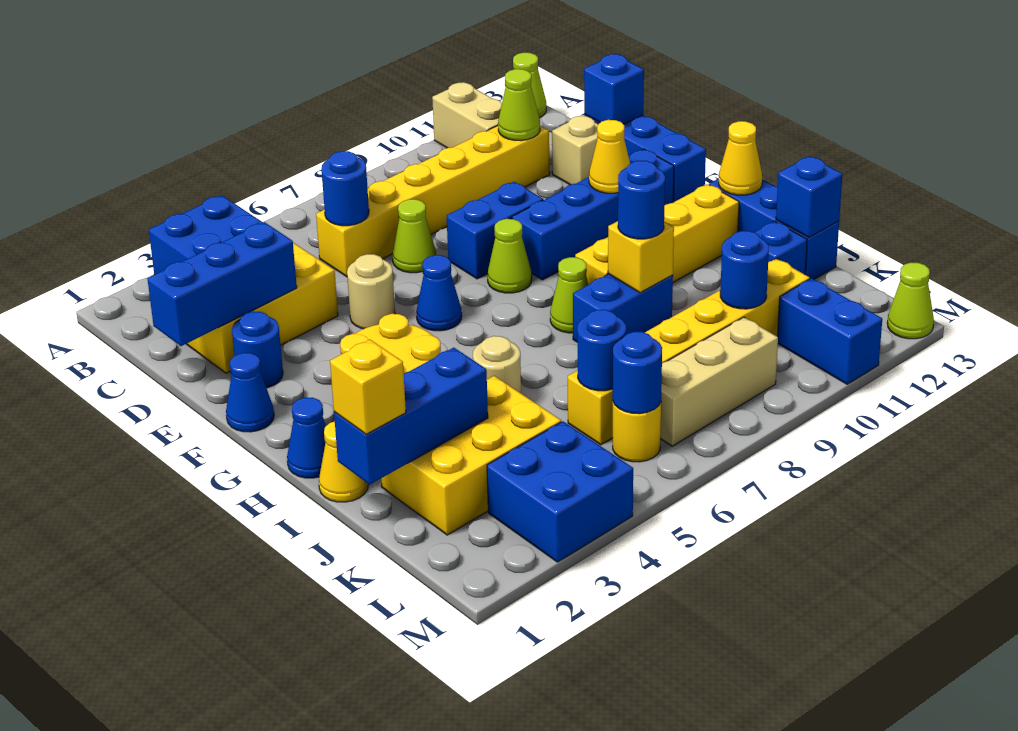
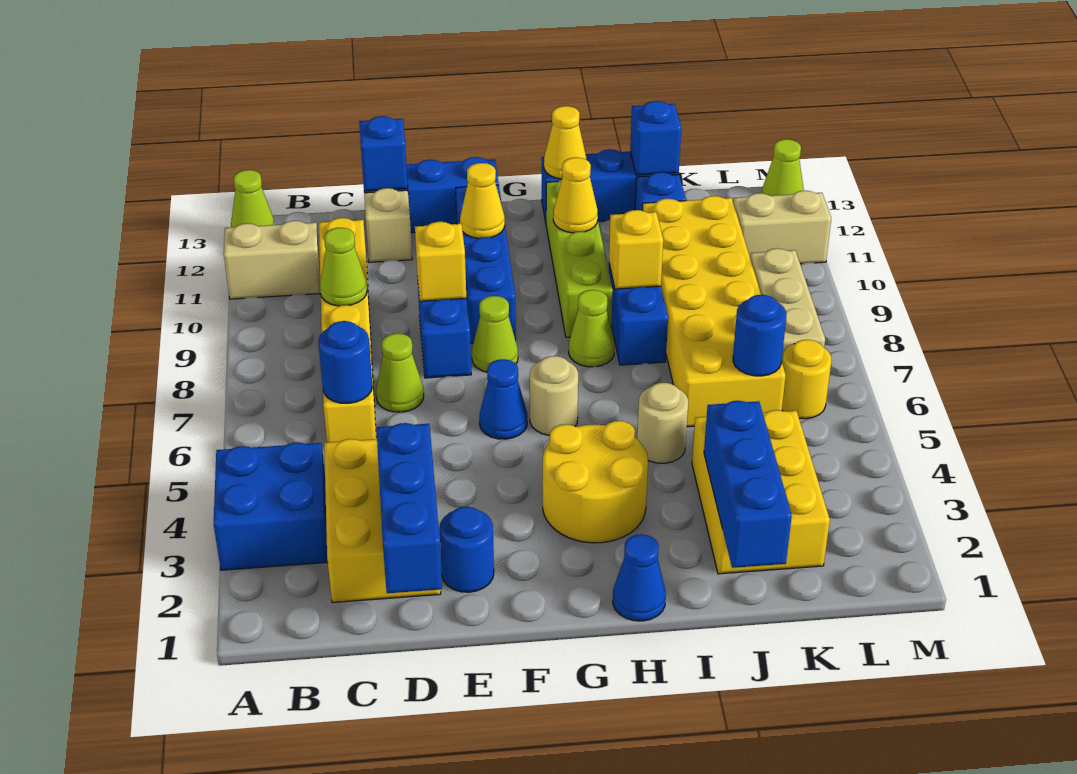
lime 1x1 cone [498,69,540,141] -> lime 1x1 cone moved to [320,228,367,306]
tan 1x1 round brick [347,254,395,329] -> tan 1x1 round brick moved to [530,356,578,435]
blue 1x1 cone [226,353,274,432] -> none
yellow 1x4 brick [575,184,739,285] -> lime 1x4 brick [546,180,613,337]
yellow 1x1 cone [319,421,368,502] -> yellow 1x1 cone moved to [553,157,598,233]
blue 1x1 round brick [618,161,665,239] -> none
yellow 1x1 brick [330,340,406,434] -> yellow 1x1 brick moved to [415,222,466,301]
yellow 1x6 brick [568,259,810,445] -> yellow 2x6 brick [643,196,786,427]
blue 1x1 round brick [720,231,769,309] -> none
blue 2x2 brick [487,421,633,562] -> none
blue 1x1 round brick [613,332,662,414] -> none
blue 1x2 brick [778,278,882,384] -> tan 1x2 brick [733,191,831,264]

